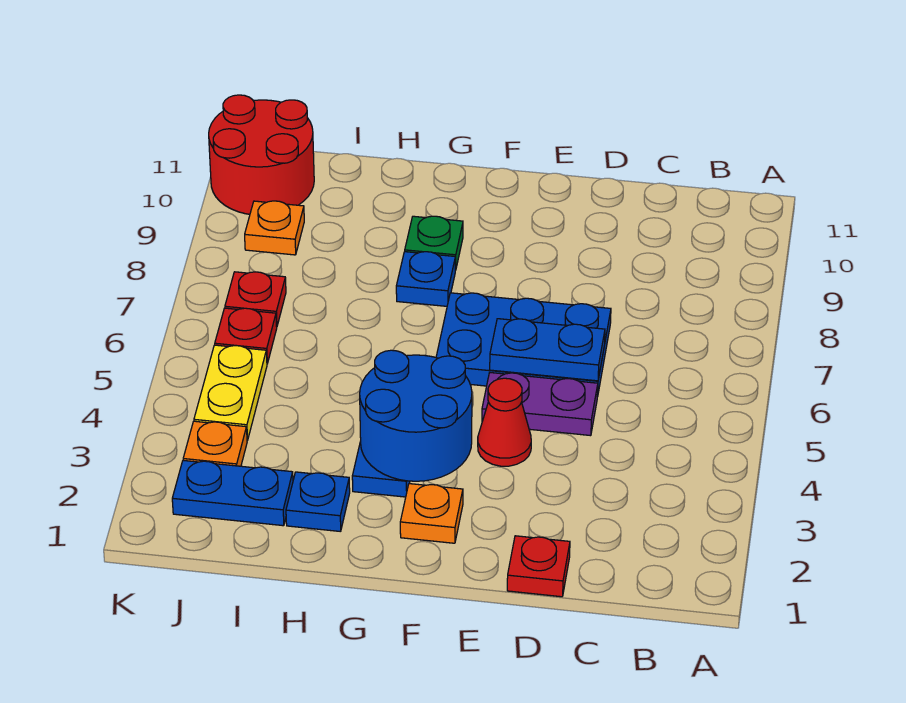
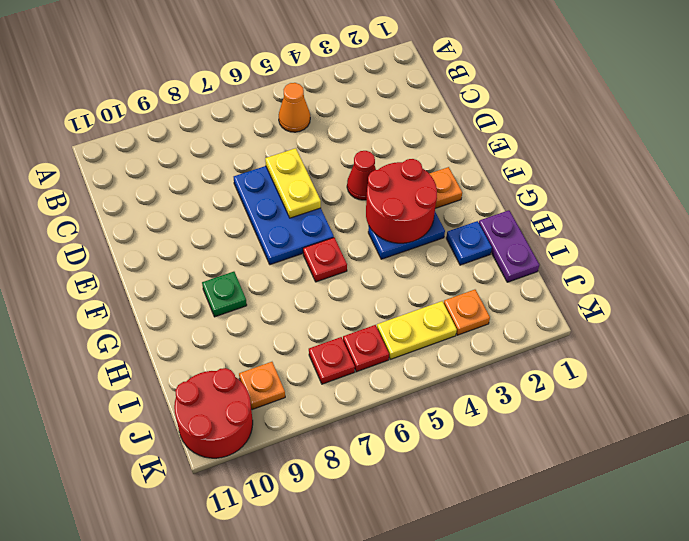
none -> orange 1x1 cone [279,83,310,132]
red 1x1 plate [507,536,570,597] -> red 1x1 plate moved to [303,238,347,282]
purple 1x2 plate [482,373,598,436] -> purple 1x2 plate moved to [479,210,539,282]
blue 1x2 plate [490,319,605,381] -> yellow 1x2 plate [265,148,321,218]
blue 2x2 round brick [360,350,472,481] -> red 2x2 round brick [366,159,437,243]
blue 1x1 plate [396,252,455,306] -> none
blue 1x2 plate [172,460,293,526] -> none

